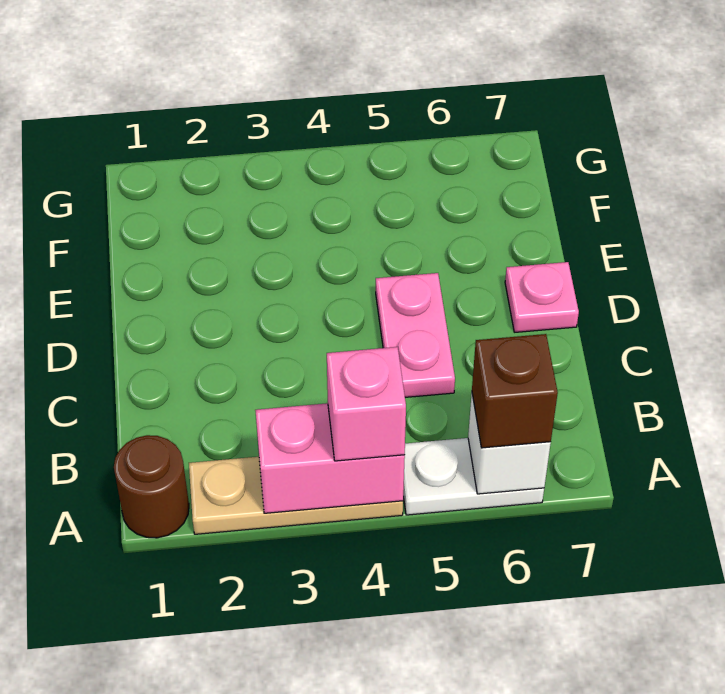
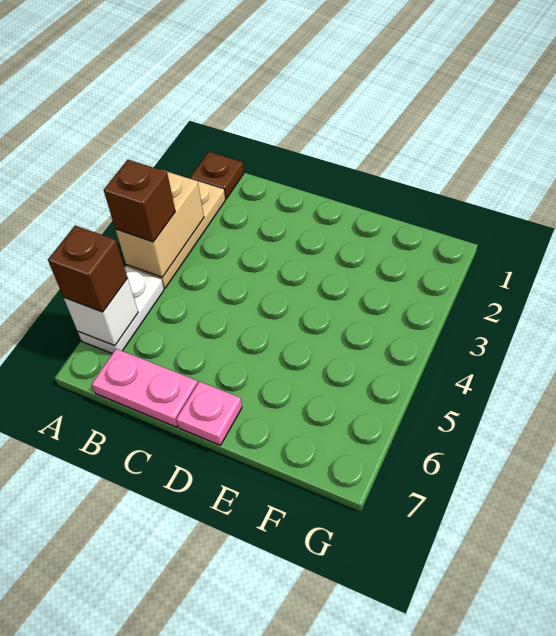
brown 1x1 round brick [114,435,189,538] -> brown 1x1 plate [190,152,244,199]
pink 1x2 brick [255,403,405,513] -> tan 1x2 brick [116,171,204,277]
pink 1x1 brick [327,347,406,461] -> brown 1x1 brick [104,160,175,242]
pink 1x2 plate [376,273,455,397] -> pink 1x2 plate moved to [92,349,198,427]

